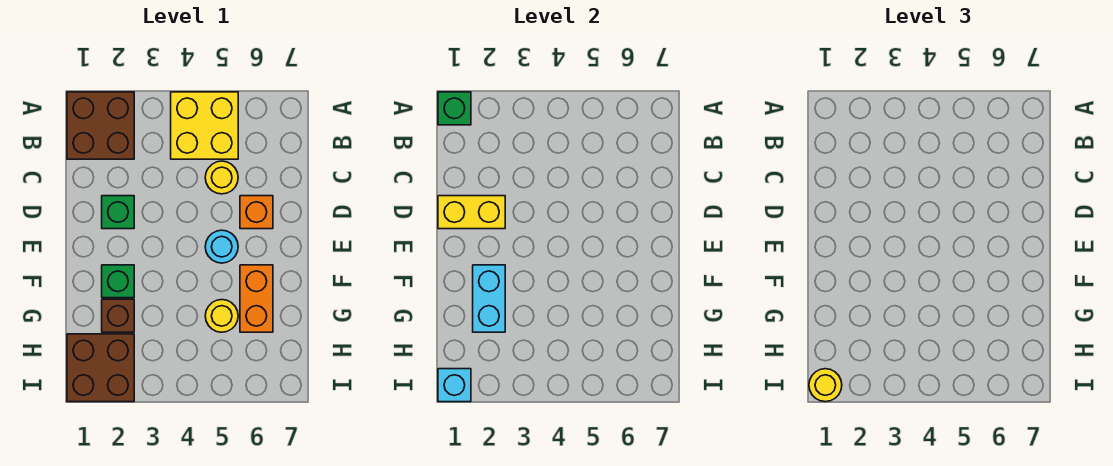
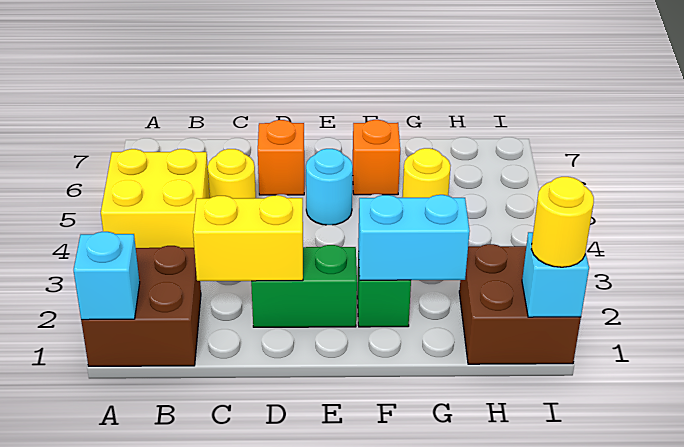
green 1x1 brick [438,92,471,125] -> cyan 1x1 brick [74,232,140,320]
yellow 1x2 brick [438,196,505,229] -> yellow 1x2 brick turned to [193,195,303,281]
green 1x1 brick [102,196,134,229] -> green 1x2 brick [251,245,357,327]
orange 1x2 brick [240,265,273,332] -> orange 1x1 brick [353,120,400,195]
brown 1x1 brick [102,299,134,332] -> none

